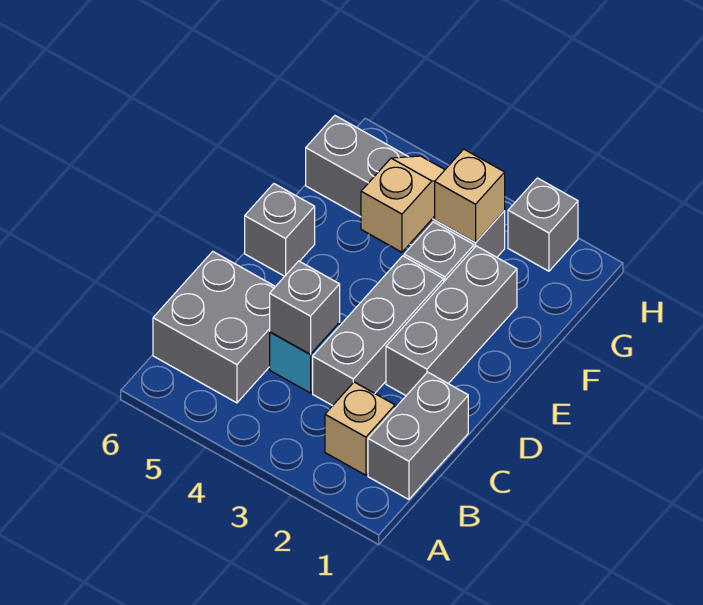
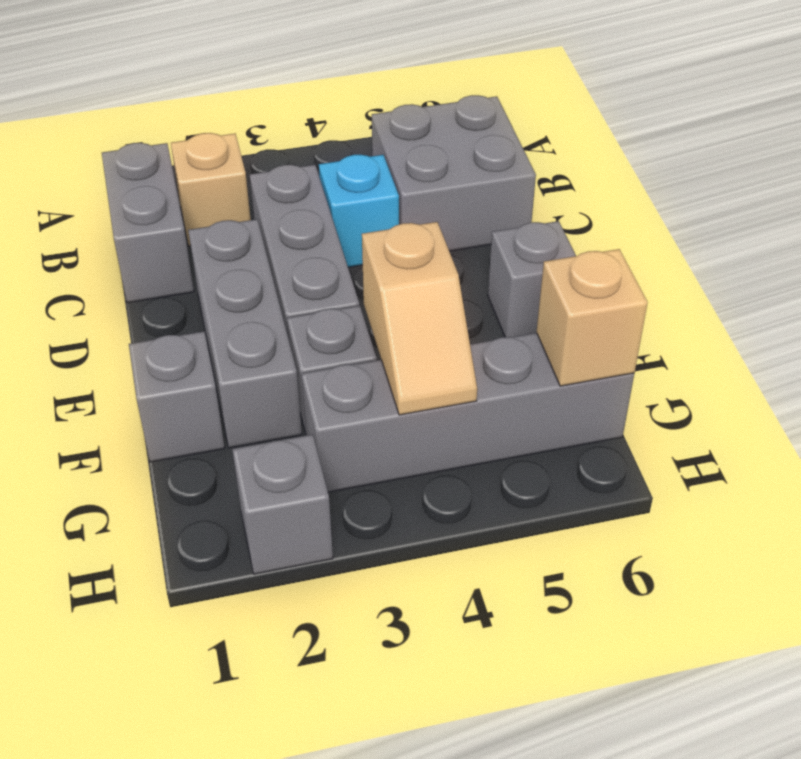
grey 1x1 brick [270,261,340,355] -> grey 1x1 brick moved to [129,332,225,462]
tan 1x1 brick [435,149,505,242] -> tan 1x1 brick moved to [537,249,648,386]

